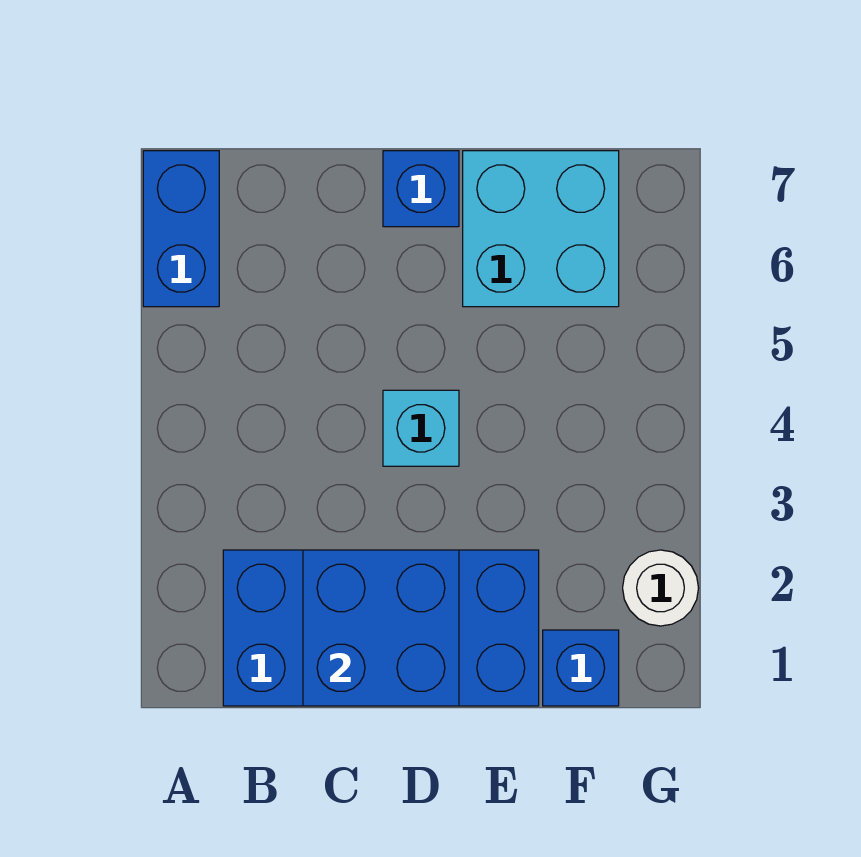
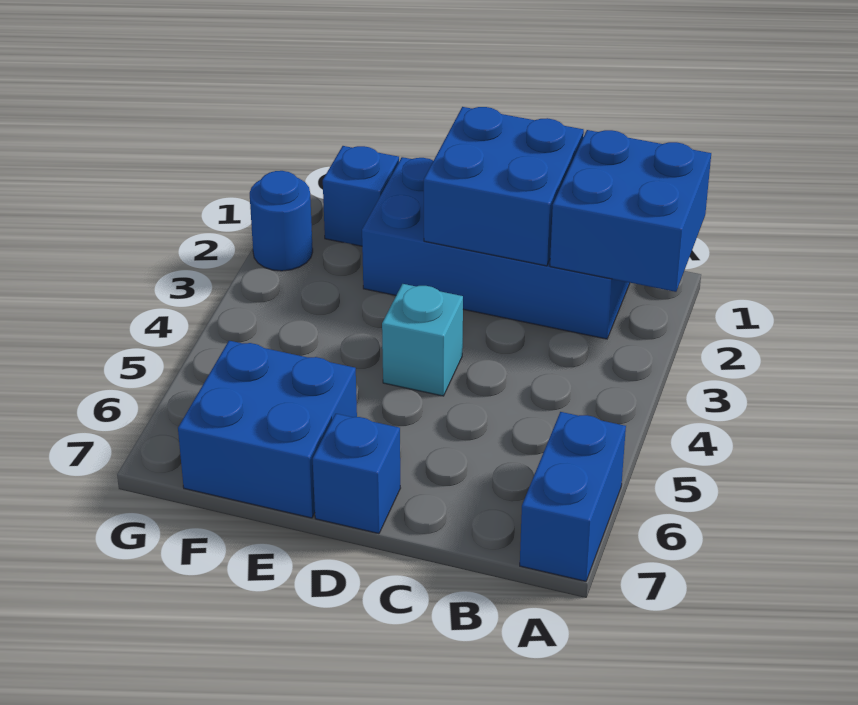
none -> blue 2x2 brick [550,130,711,292]
cyan 2x2 brick [463,151,619,307] -> blue 2x2 brick [178,341,357,518]
white 1x1 round brick [623,550,698,626] -> blue 1x1 round brick [250,171,313,271]

